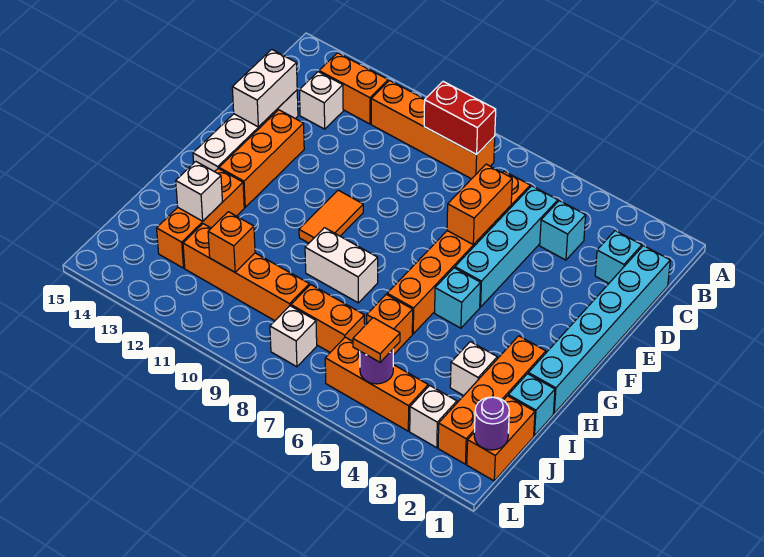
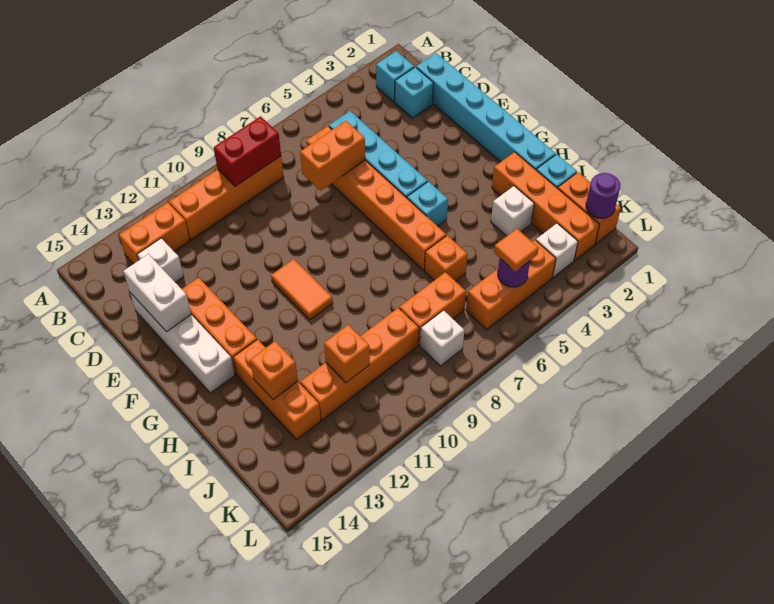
cyan 1x1 brick [540,201,586,260] -> cyan 1x1 brick moved to [376,51,414,102]
orange 1x2 brick [447,164,512,245] -> orange 1x2 brick turned to [300,121,365,191]
white 1x2 brick [305,228,378,303] -> none
white 1x1 brick [176,162,222,221] -> orange 1x1 brick [250,341,298,400]

